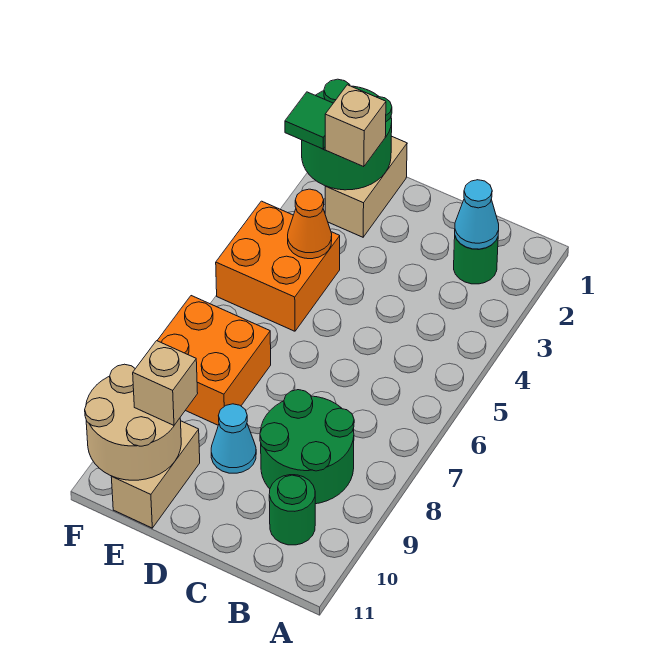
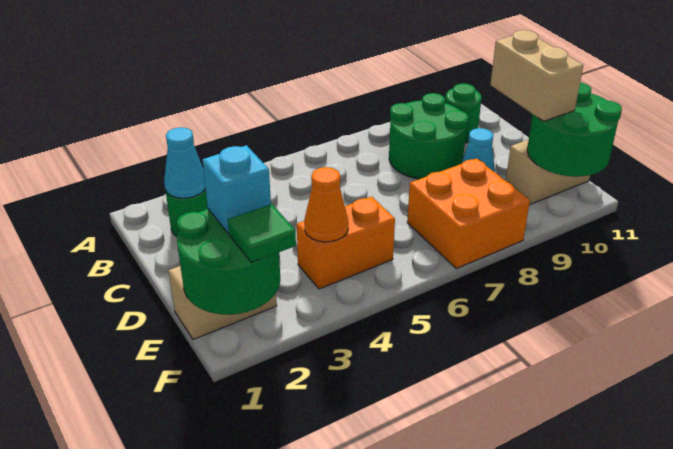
tan 1x1 brick [325,85,386,167] -> cyan 1x1 brick [202,145,271,233]
orange 2x2 brick [216,201,340,331] -> orange 1x2 brick [297,197,395,289]
tan 2x2 round brick [85,364,181,480] -> green 2x2 round brick [527,83,622,177]
tan 1x1 brick [133,341,198,425] -> tan 1x2 brick [490,30,583,121]

